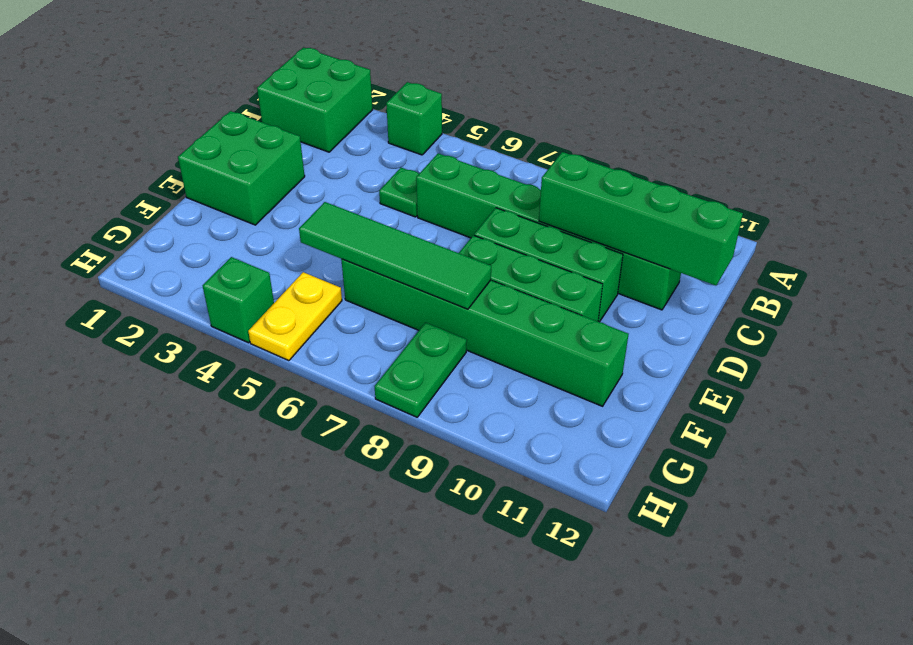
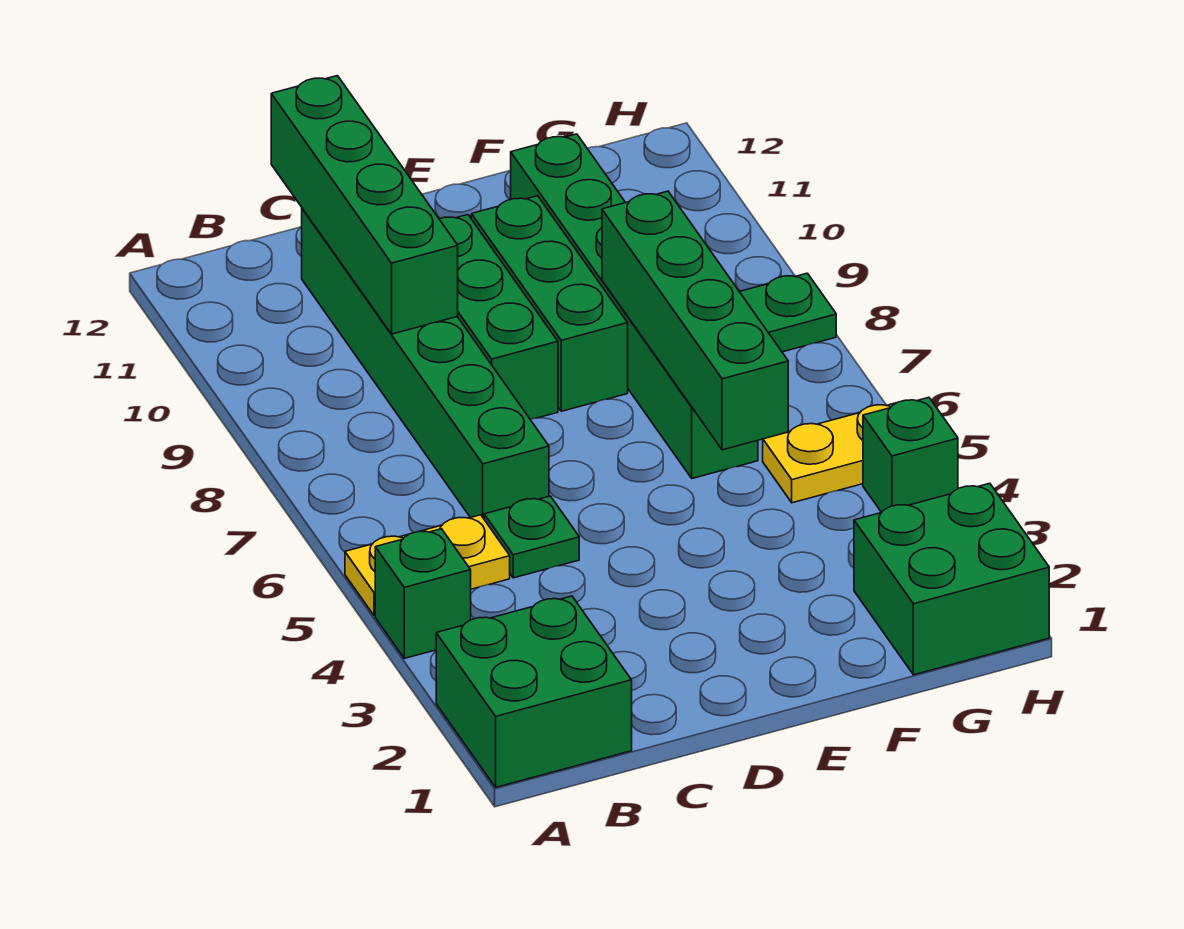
none -> yellow 1x2 plate [345,515,510,615]
green 2x2 brick [178,111,305,225] -> green 2x2 brick moved to [854,483,1049,675]
green 1x4 tile [299,202,491,309] -> green 1x4 brick [602,191,788,450]

